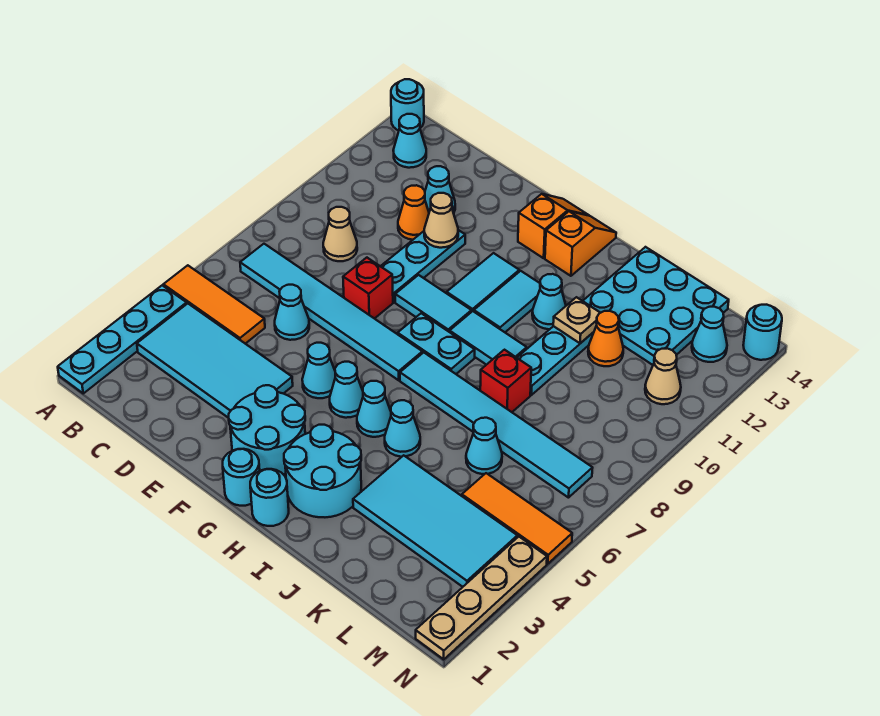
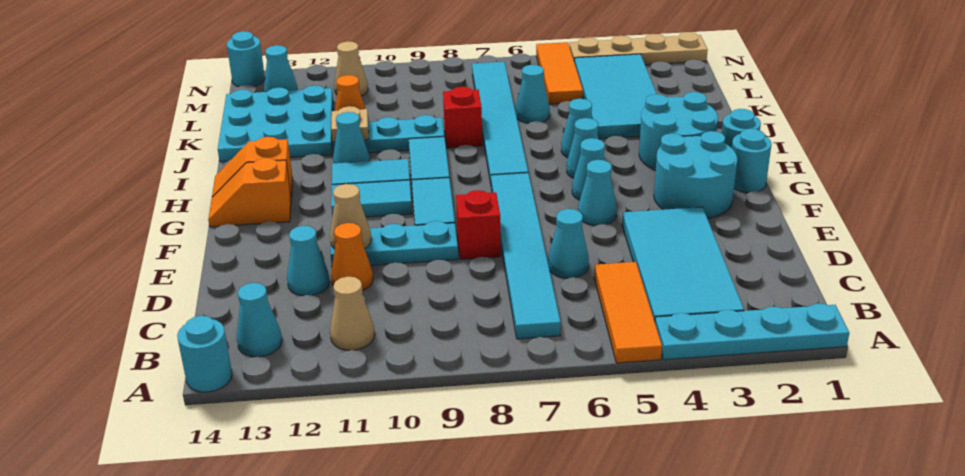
tan 1x1 cone [323,207,357,261] -> tan 1x1 cone moved to [330,277,375,350]
cyan 1x2 plate [398,313,475,374] -> none

